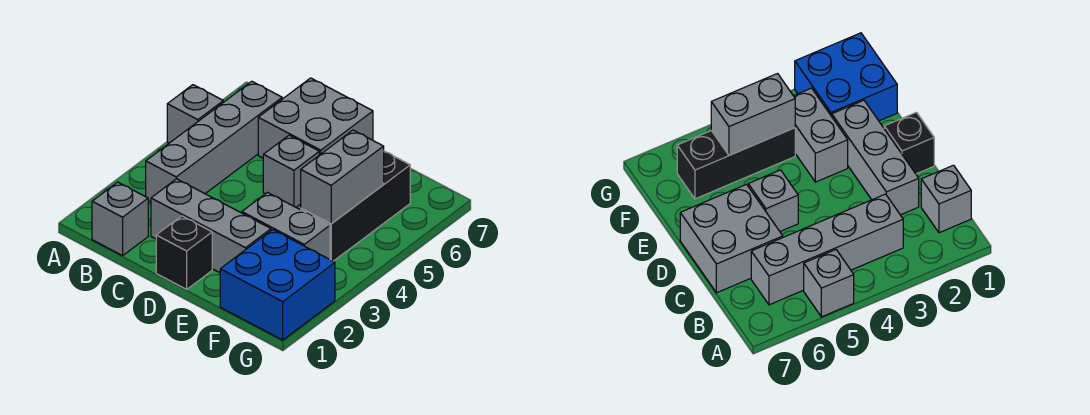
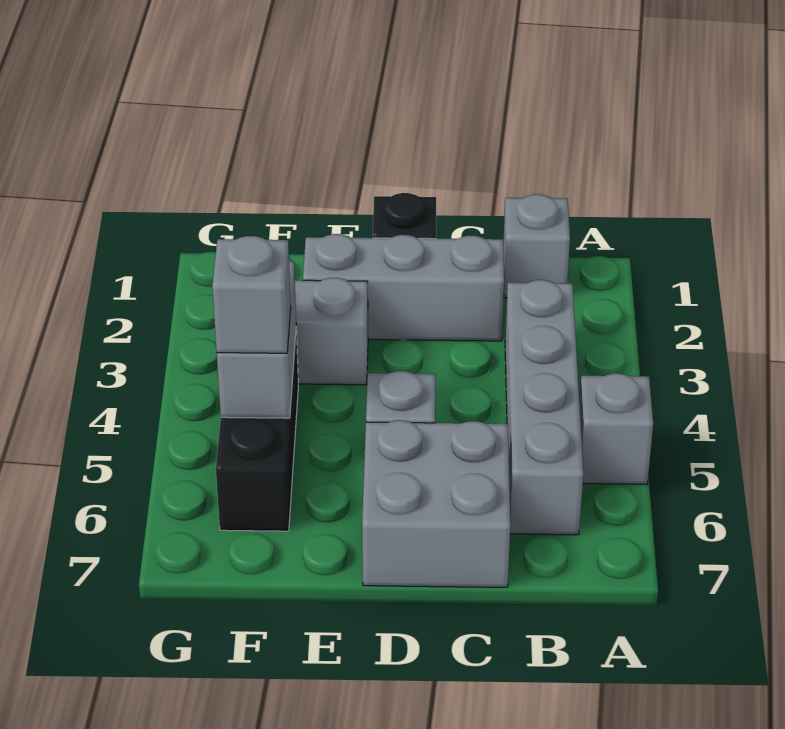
blue 2x2 brick [220,230,335,340] -> none
none -> grey 1x1 brick [212,236,291,353]

